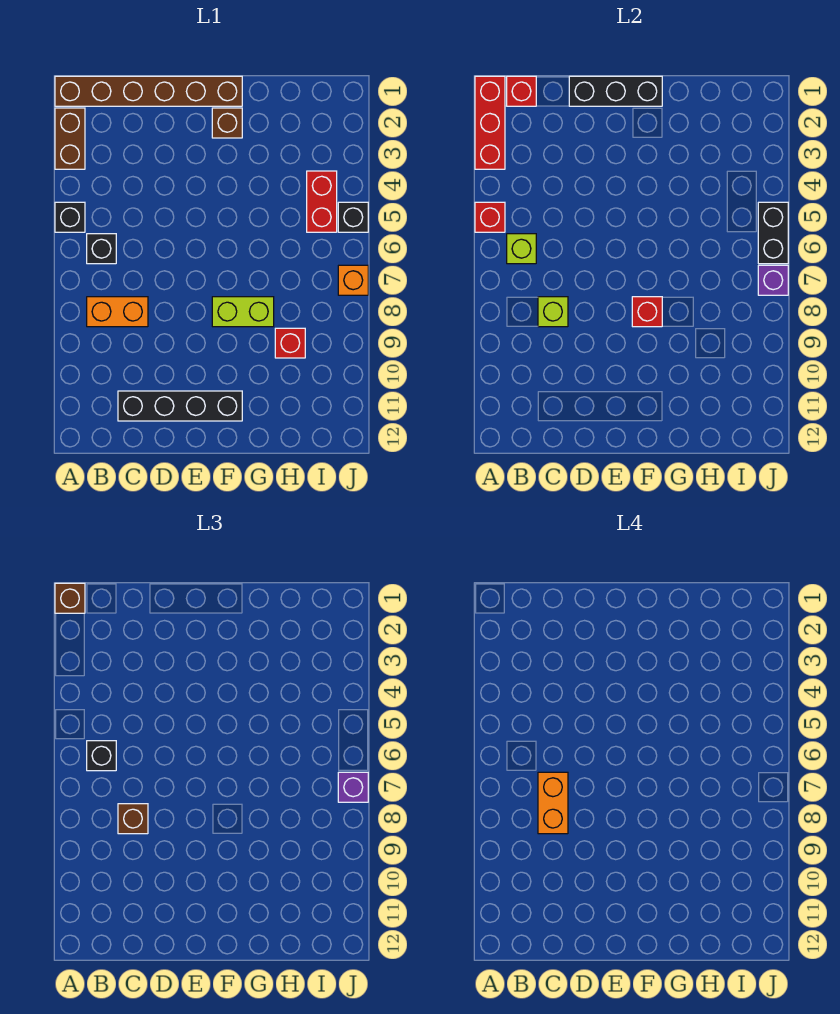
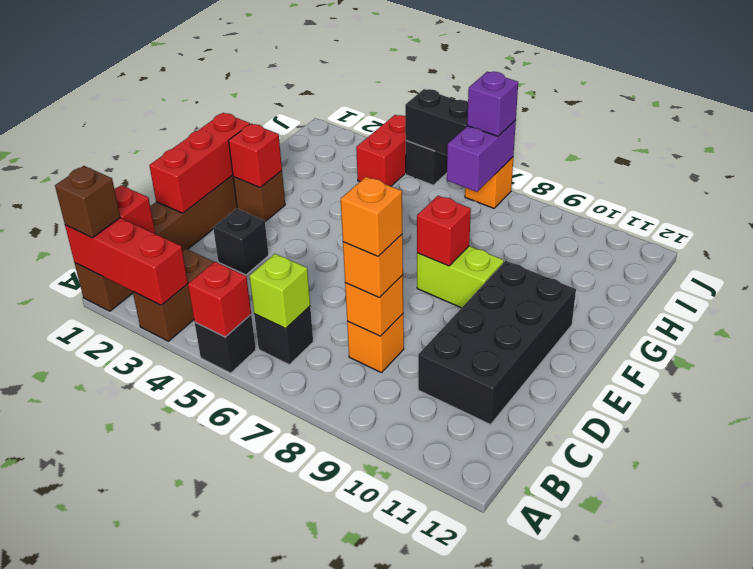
brown 1x2 brick [55,108,85,169] -> brown 1x2 brick turned to [133,249,214,341]
black 1x1 brick [87,741,116,771] -> black 1x1 brick moved to [213,209,269,275]
orange 1x2 brick [87,297,148,327] -> orange 1x1 brick [347,314,404,373]
orange 1x2 brick [538,772,568,834] -> orange 1x1 brick [341,177,402,256]
lime 1x1 brick [538,297,568,327] -> orange 1x1 brick [345,275,403,336]
brown 1x1 brick [118,804,148,834] -> orange 1x1 brick [343,235,403,298]
black 1x4 brick [118,391,242,421] -> black 2x4 brick [418,261,576,425]
black 1x3 brick [569,76,662,106] -> red 1x3 brick [149,113,250,213]
lime 1x2 brick [212,297,274,327] -> lime 1x2 brick turned to [417,246,504,308]
red 1x1 brick [275,328,305,358] -> red 1x1 brick moved to [229,124,282,187]
red 1x2 brick [307,171,337,232] -> red 1x2 brick turned to [356,115,406,186]
purple 1x1 brick [758,265,788,295] -> purple 1x2 brick [447,120,516,192]

